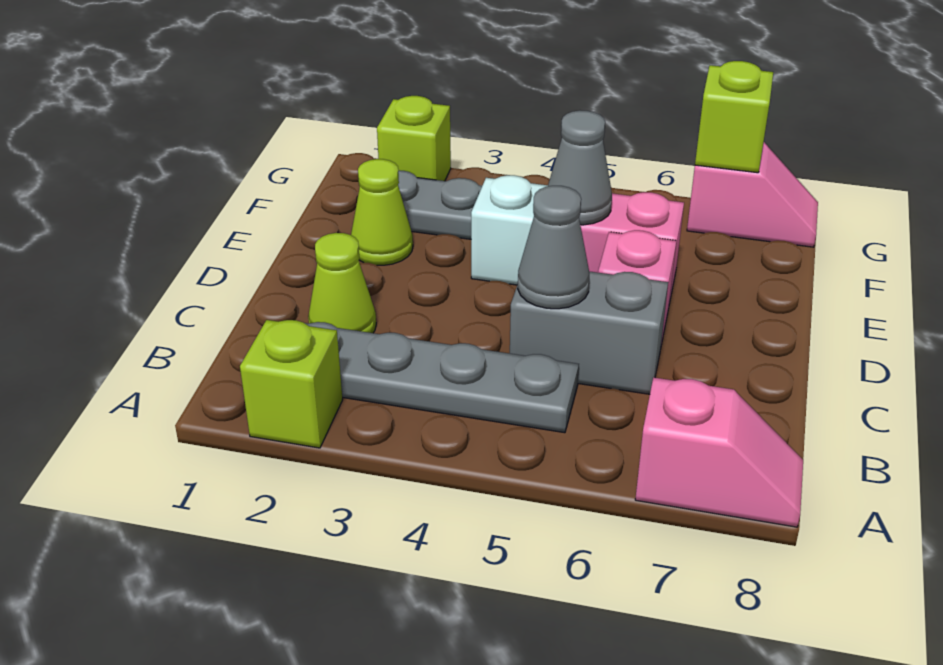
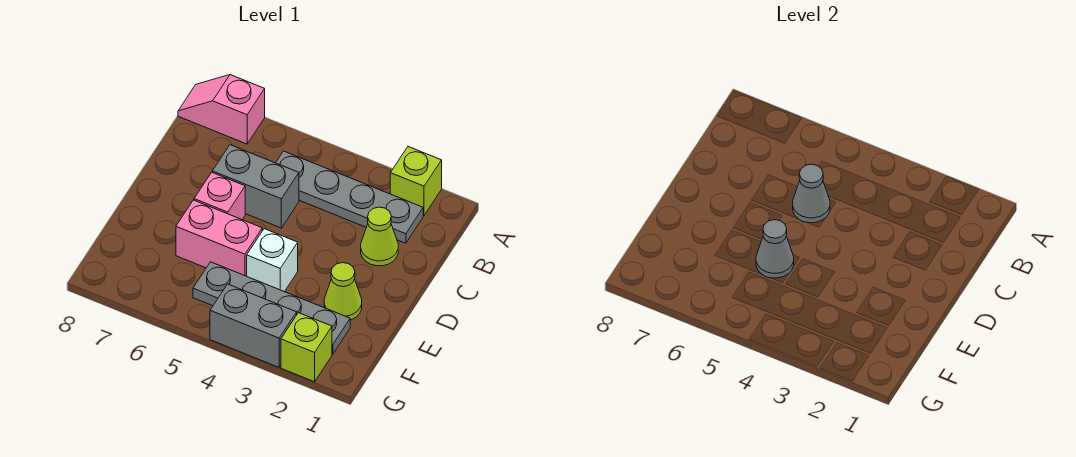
none -> grey 1x2 brick [210,284,297,367]
pink 1x2 slope [687,142,818,247] -> none
lime 1x1 brick [695,61,773,173] -> none

